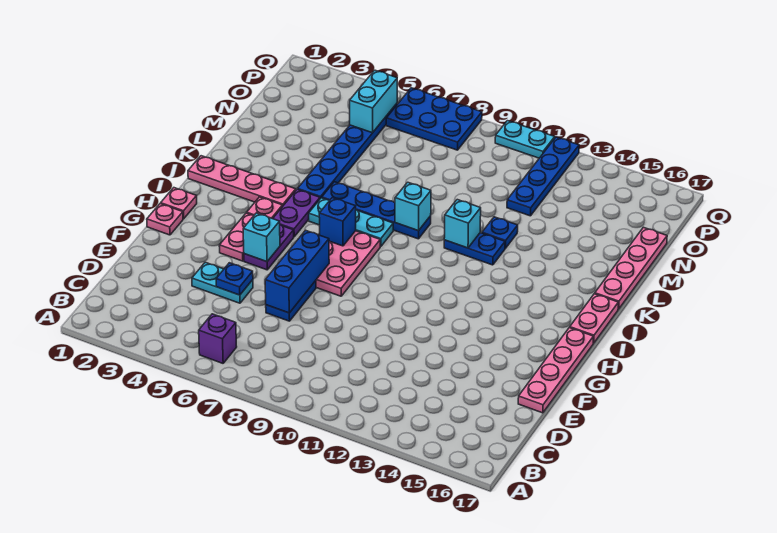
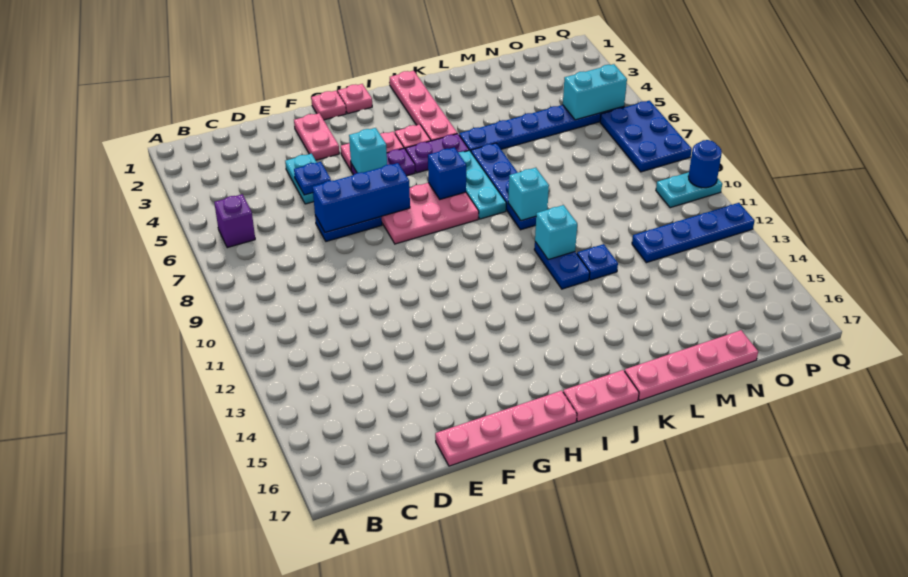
none -> pink 1x2 plate [294,113,339,160]
cyan 1x2 plate [495,121,555,158] -> cyan 1x2 plate turned to [656,172,722,208]
none -> blue 1x1 round brick [688,140,722,188]

